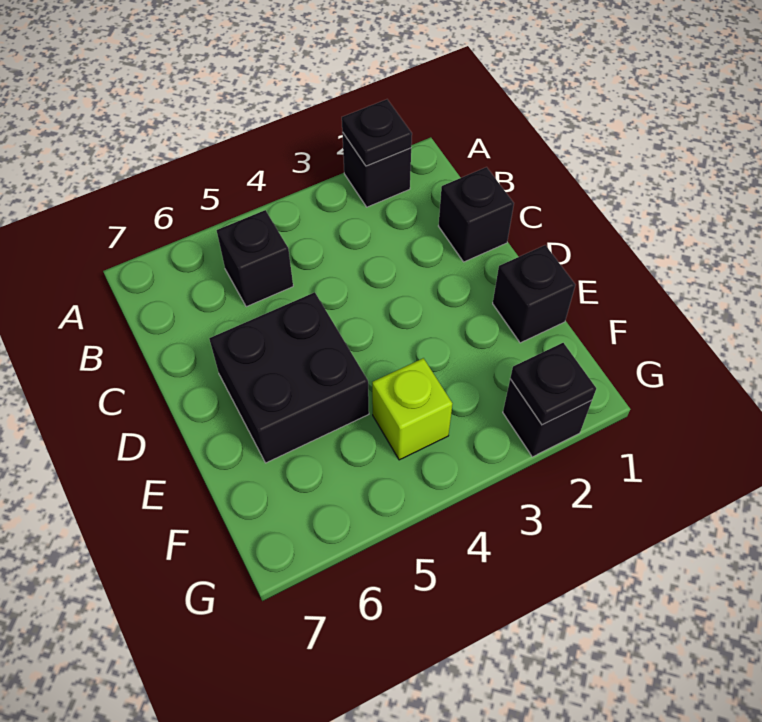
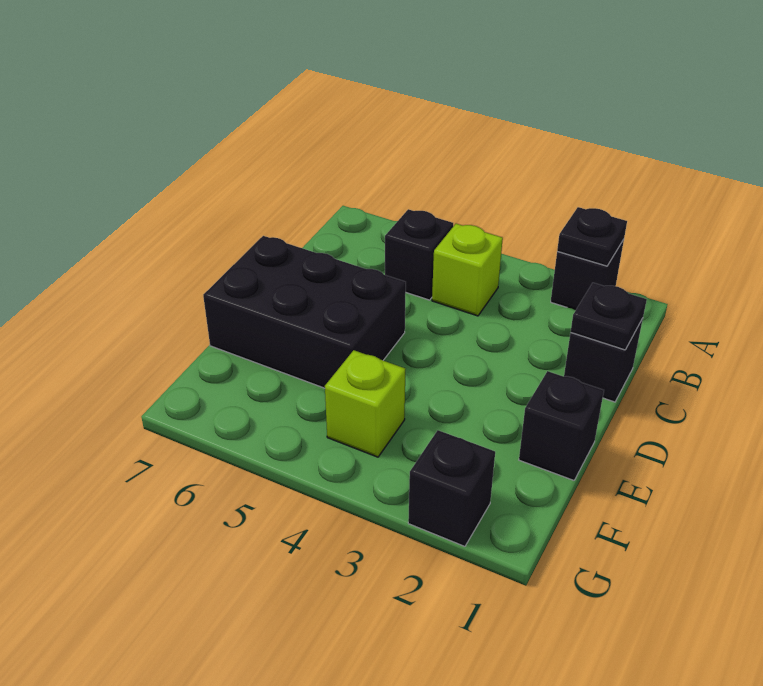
none -> lime 1x1 brick [432,224,503,316]
black 2x2 brick [209,292,369,463] -> black 2x3 brick [203,236,406,388]
black 1x1 plate [510,343,596,425] -> black 1x1 plate moved to [571,283,647,350]

